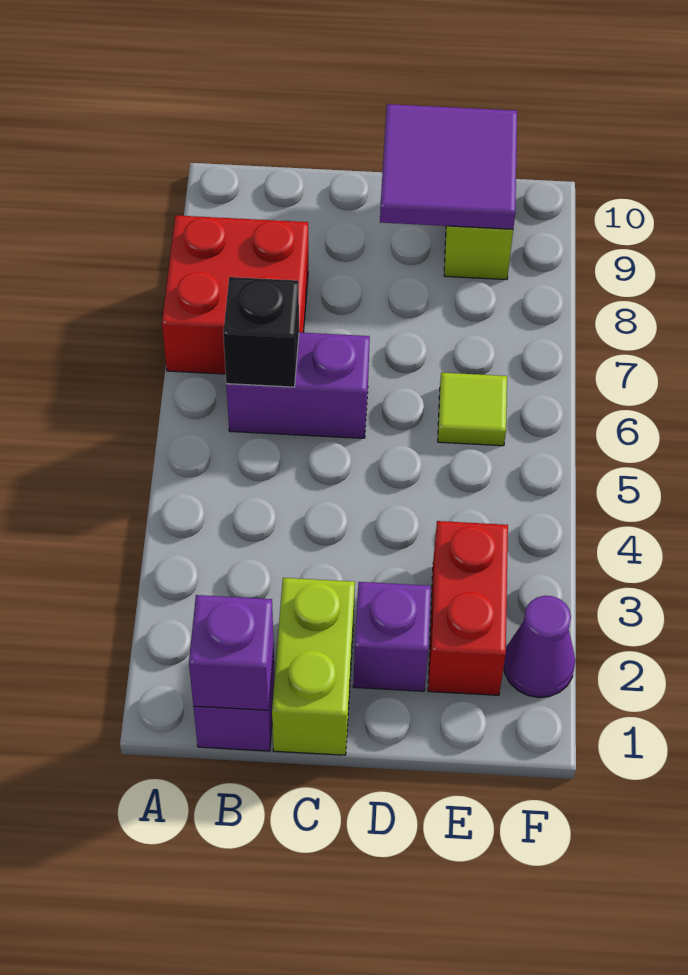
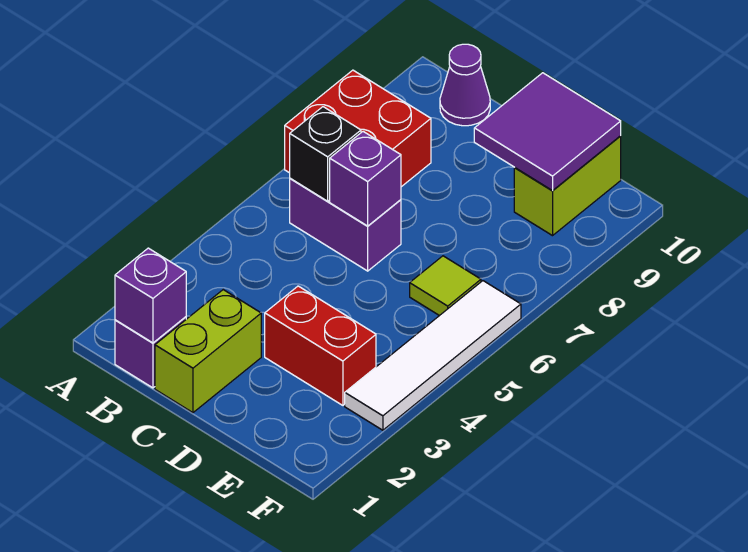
purple 1x1 brick [353,582,431,691] -> purple 1x1 brick moved to [330,132,401,226]
red 1x2 brick [428,521,508,695] -> red 1x2 brick turned to [265,286,376,405]
purple 1x1 cone [504,596,575,698] -> purple 1x1 cone moved to [440,44,490,126]
none -> white 1x4 tile [345,281,521,430]

